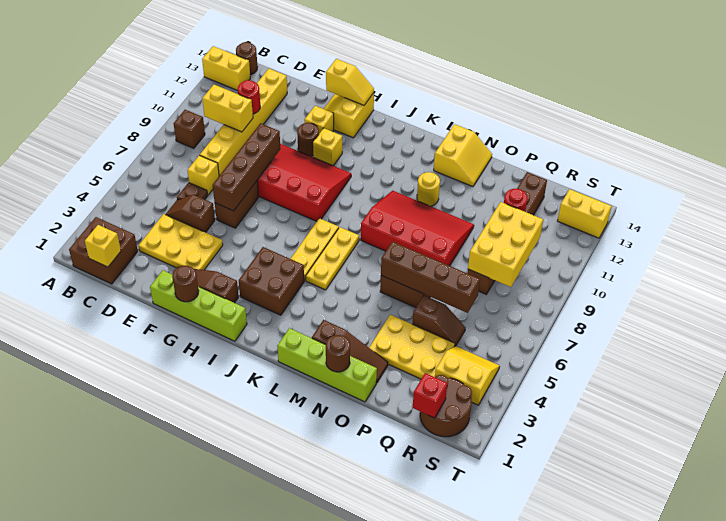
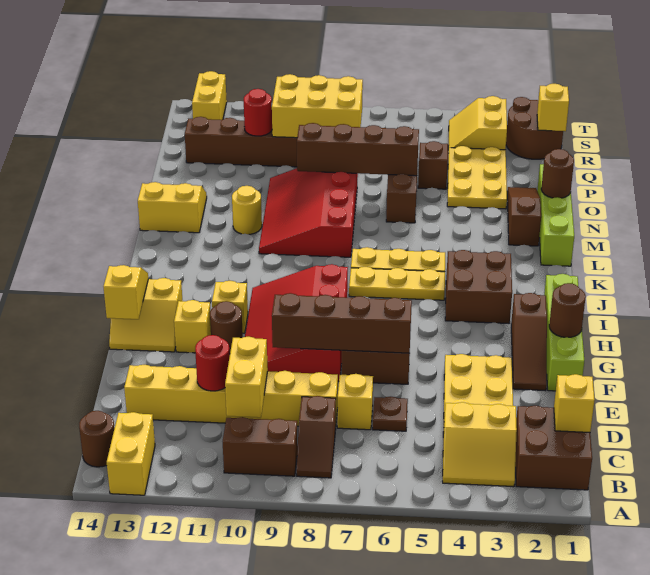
none -> yellow 2x2 slope [443,402,517,487]
brown 1x1 brick [174,110,205,148] -> brown 1x2 brick [223,417,298,476]
brown 1x2 slope [165,195,215,232] -> brown 1x2 slope moved to [297,396,336,478]
brown 1x4 brick [381,242,480,313] -> brown 1x4 brick turned to [297,123,419,176]
red 1x1 brick [413,373,447,418] -> yellow 1x1 brick [537,84,569,131]

